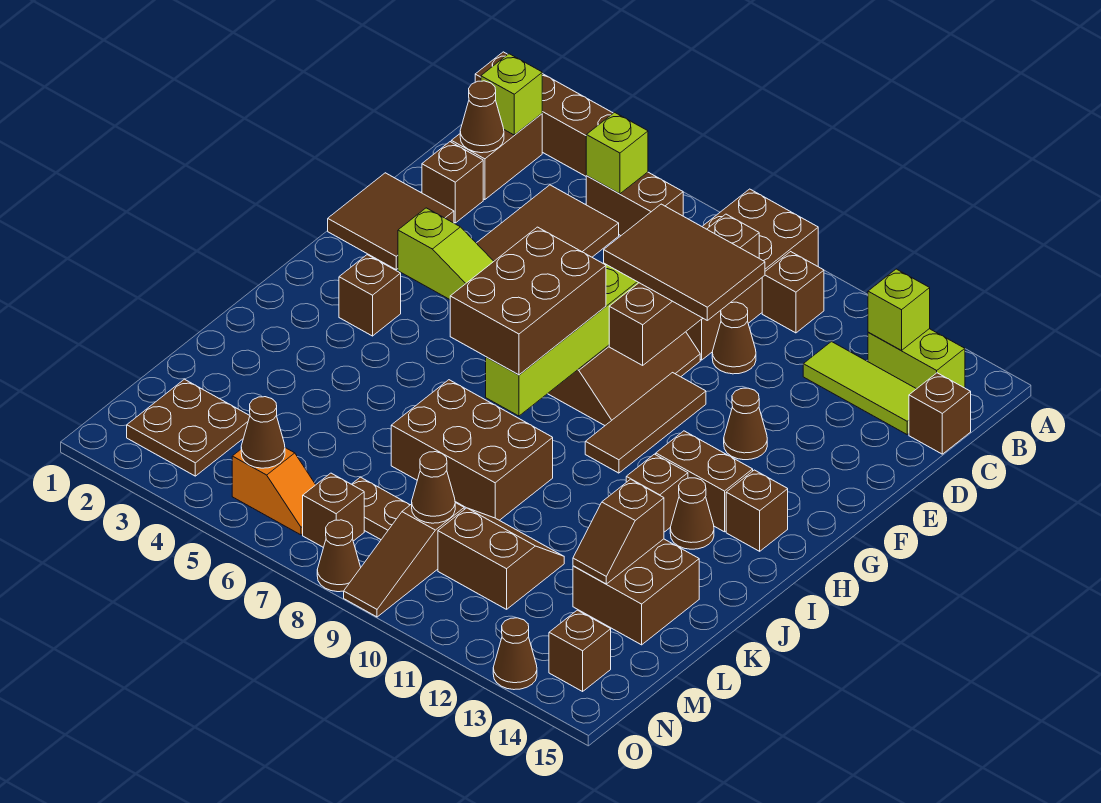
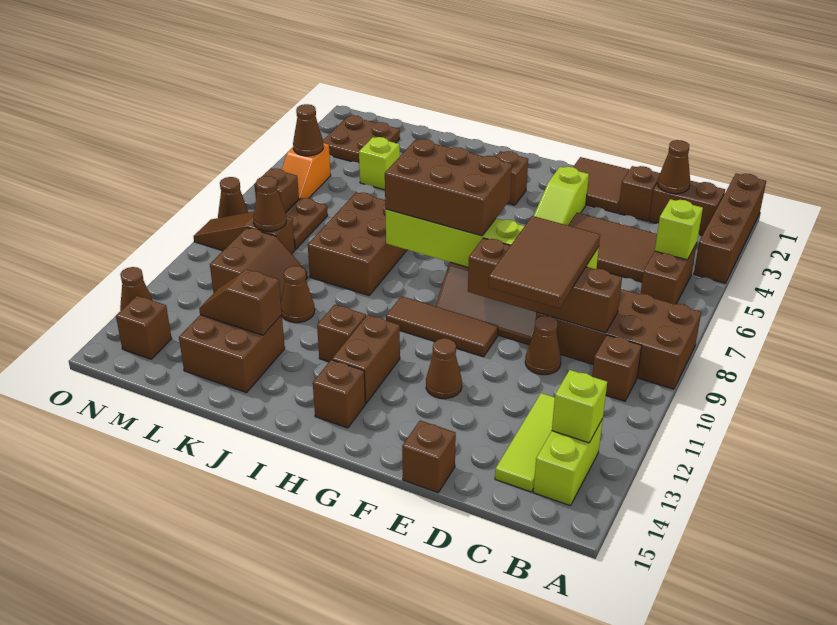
lime 1x1 brick [481,54,542,135] -> lime 1x1 brick moved to [359,137,400,190]
brown 1x1 brick [909,373,971,454] -> brown 1x1 brick moved to [402,420,456,493]
brown 1x1 cone [670,478,714,549] -> brown 1x1 cone moved to [281,266,315,323]

